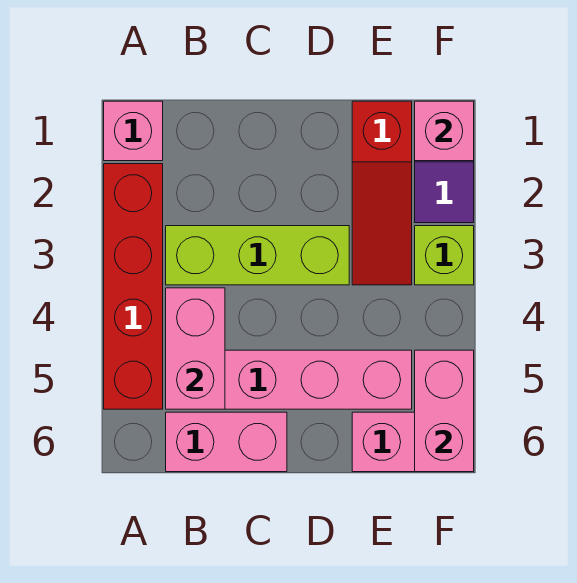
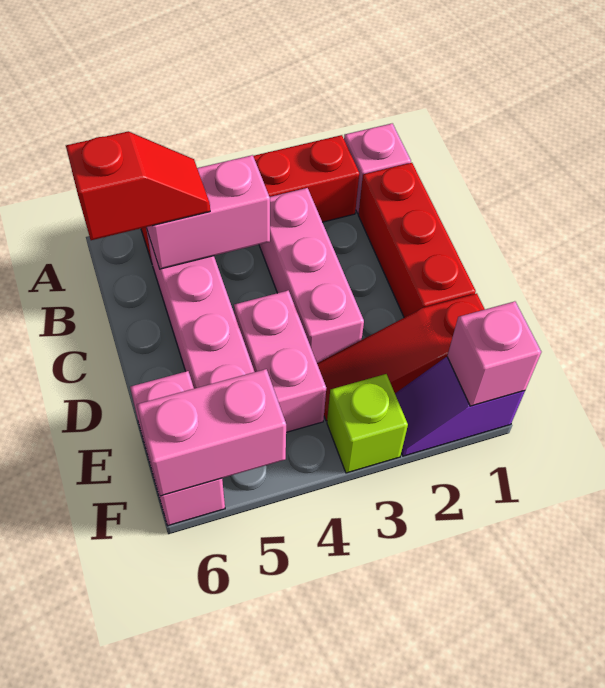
none -> red 1x3 brick [358,163,476,318]
lime 1x3 brick [166,226,349,285] -> pink 1x3 brick [259,188,364,363]
none -> red 1x2 slope [66,131,210,240]
pink 1x2 brick [166,412,287,472] -> pink 1x2 brick moved to [234,290,326,432]

